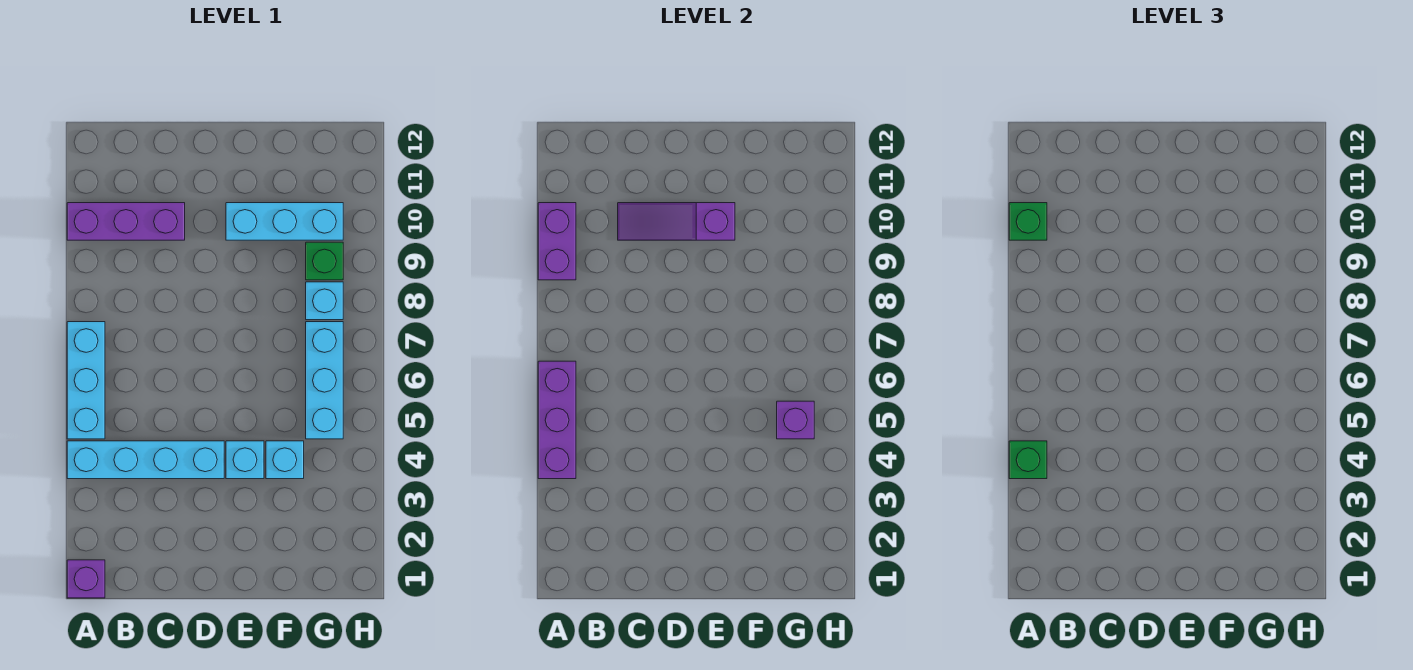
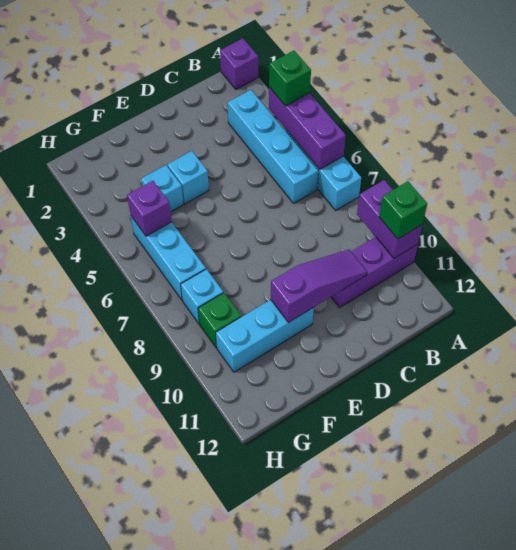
cyan 1x4 brick [67,441,224,479] -> cyan 1x4 brick turned to [228,90,318,203]

